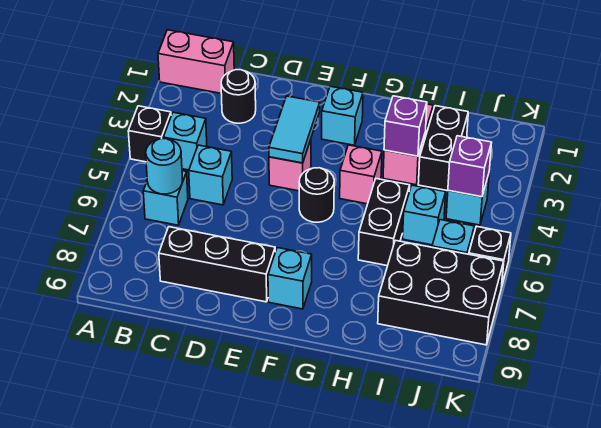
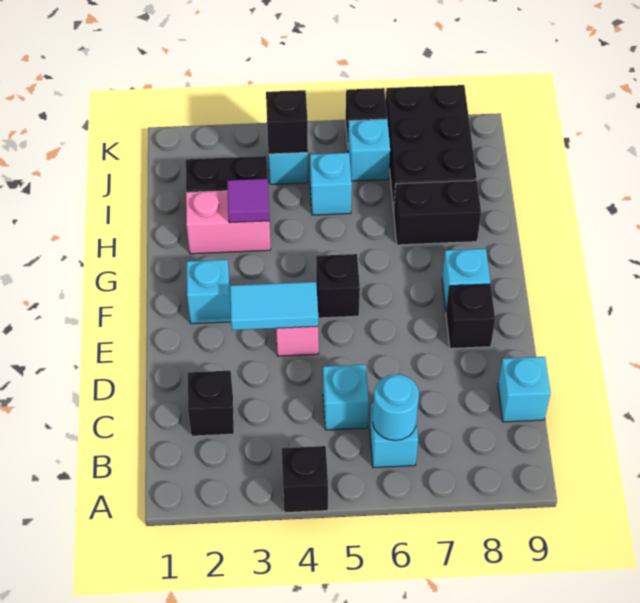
pink 1x2 brick [158,30,234,93] -> none
cyan 1x1 brick [163,112,207,170] -> cyan 1x1 brick moved to [498,357,551,422]
black 1x1 round brick [221,70,256,123] -> black 1x1 brick [188,371,234,436]
black 1x3 brick [159,227,275,302] -> black 1x1 brick [446,284,495,349]
black 1x1 round brick [299,168,334,222] -> black 1x1 brick [316,254,360,318]
pink 1x1 brick [340,145,382,204] -> none
purple 1x1 brick [384,96,427,156] -> purple 1x1 tile [227,179,269,223]
black 1x2 brick [358,179,410,266] -> black 1x2 brick moved to [394,180,481,245]
purple 1x1 brick [448,136,492,197] -> black 1x1 brick [266,90,308,154]

